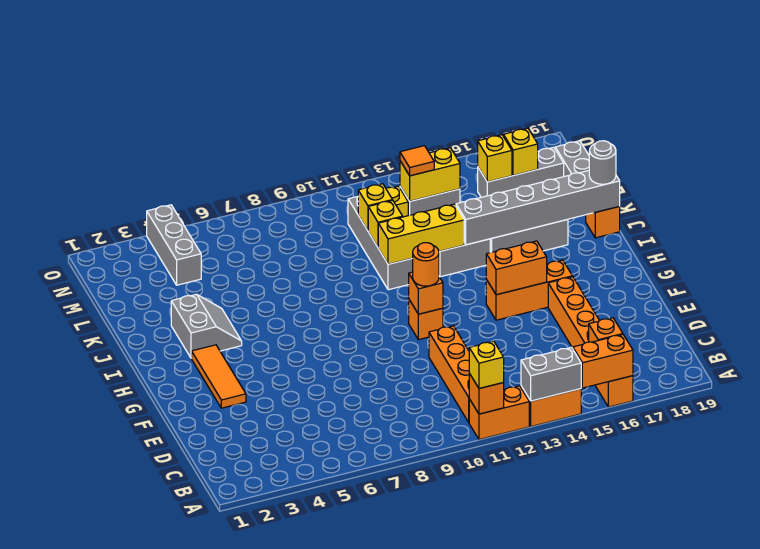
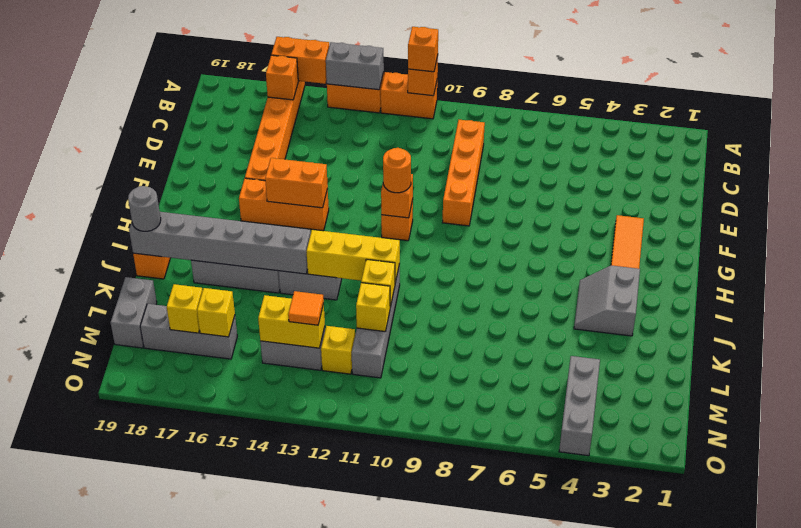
yellow 1x1 brick [469,341,504,388] -> orange 1x1 brick [408,27,438,72]
orange 1x4 brick [429,326,470,422] -> orange 1x4 brick moved to [443,120,485,226]

